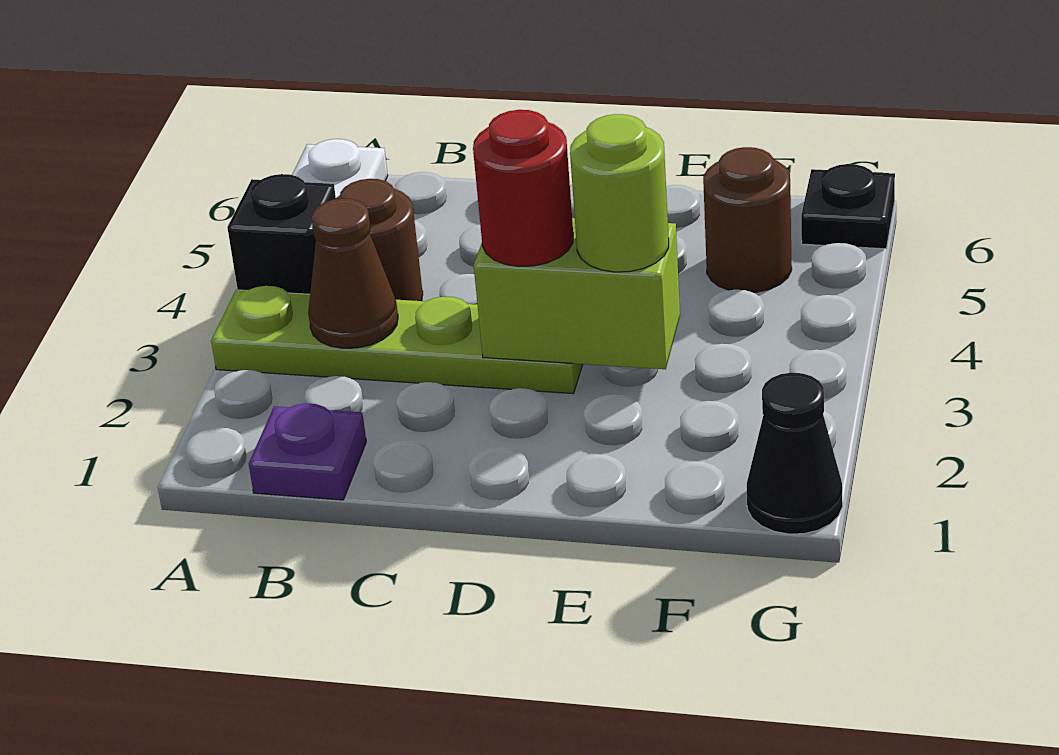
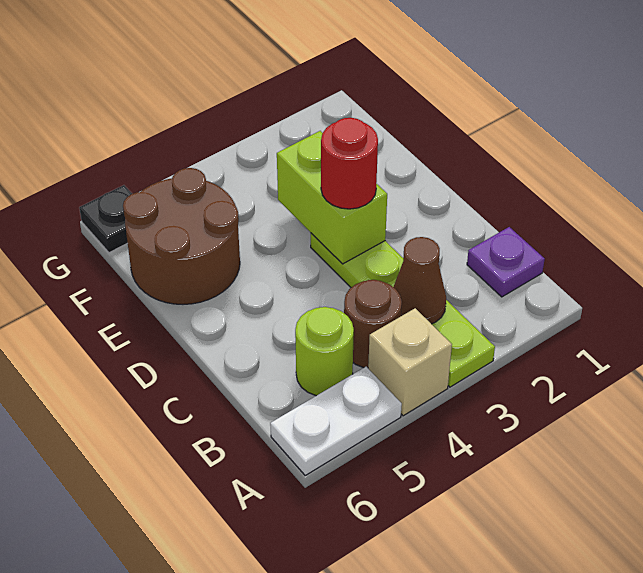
black 1x1 brick [227,174,336,294] -> tan 1x1 brick [368,308,452,416]
lime 1x1 round brick [570,114,669,272] -> lime 1x1 round brick moved to [295,307,354,396]
brown 1x1 round brick [703,147,792,292] -> brown 2x2 round brick [123,168,240,304]
black 1x1 cone [747,373,843,534] -> none

